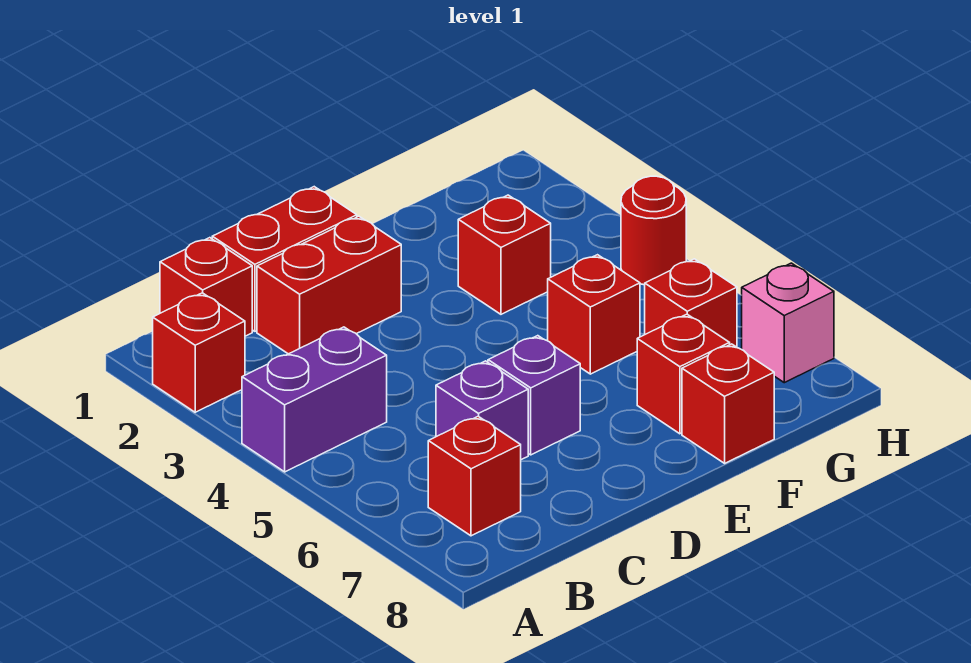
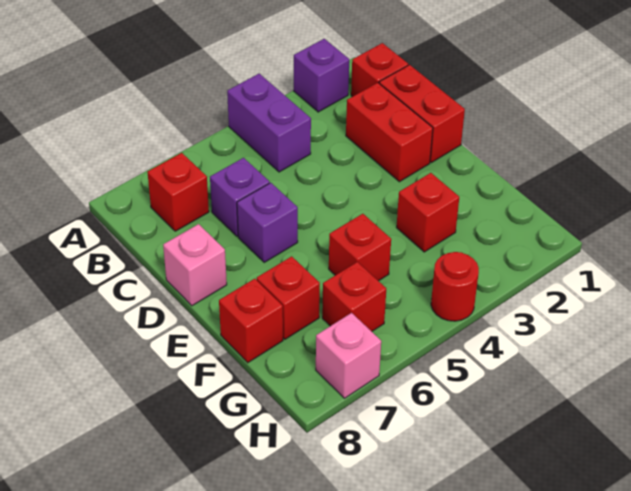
red 1x1 brick [153,293,245,412] -> purple 1x1 brick [294,39,349,112]
none -> pink 1x1 brick [163,224,227,306]

